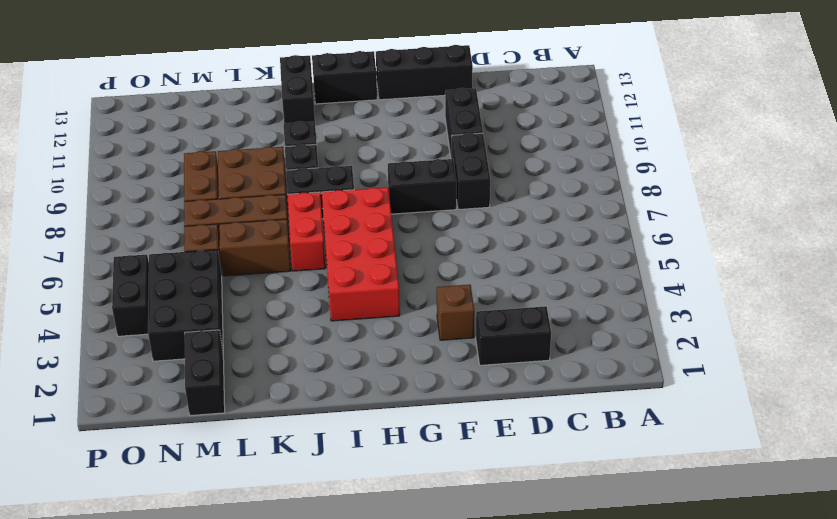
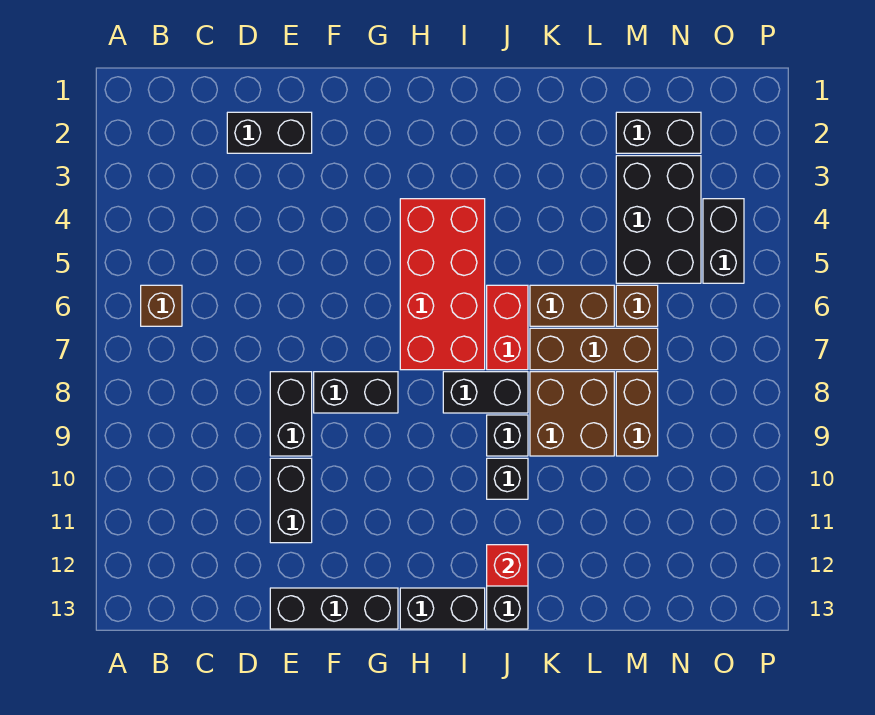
brown 1x1 brick [437,285,474,340] -> brown 1x1 brick moved to [141,285,182,326]
none -> red 1x1 brick [487,545,528,586]
black 1x2 brick [185,330,225,416] -> black 1x2 brick turned to [616,112,701,153]

